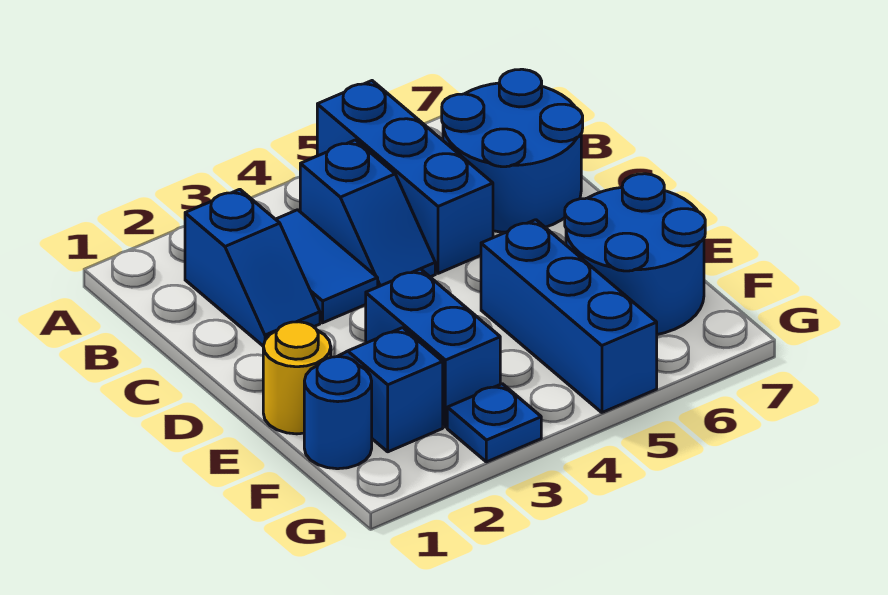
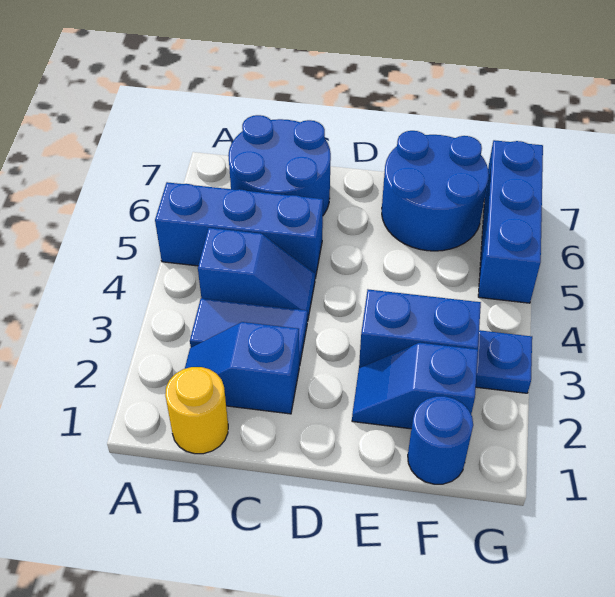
blue 1x2 slope [185,189,320,346] -> blue 1x2 slope turned to [185,322,299,414]
yellow 1x1 round brick [263,322,331,434] -> yellow 1x1 round brick moved to [165,367,228,454]
blue 1x3 brick [481,220,657,412] -> blue 1x3 brick turned to [478,140,543,303]

